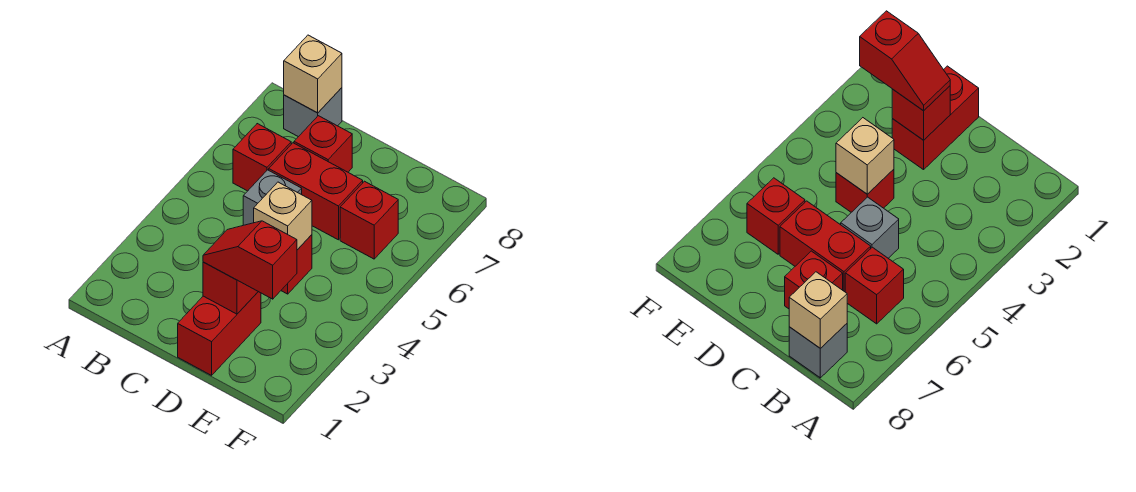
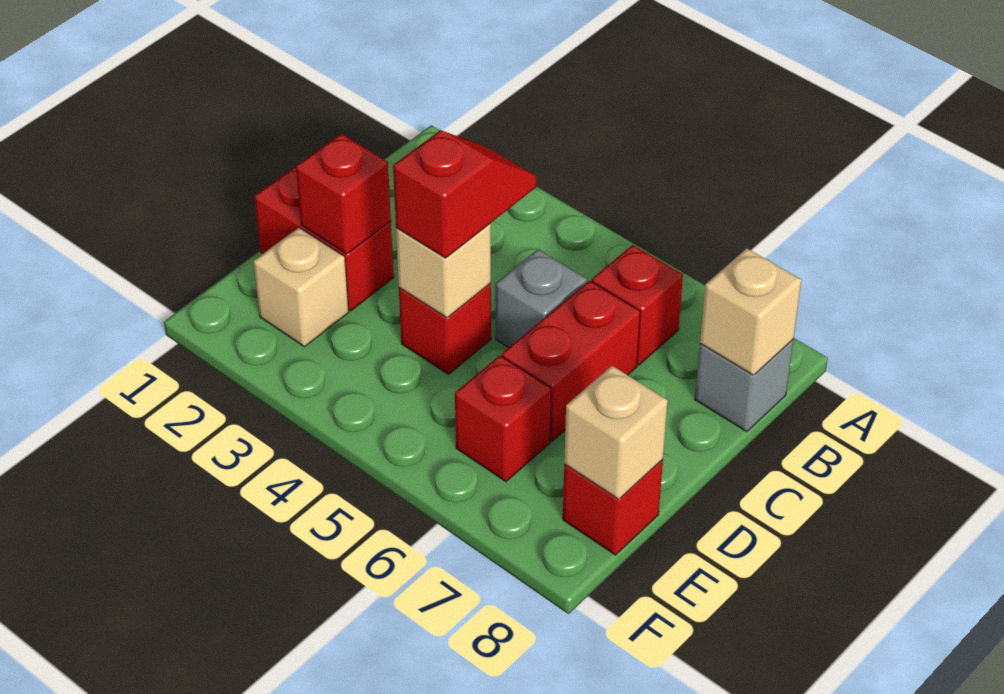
red 1x1 brick [294,116,352,172] -> red 1x1 brick moved to [563,459,663,555]
red 1x2 slope [203,221,297,299] -> red 1x2 slope moved to [393,130,536,258]
none -> tan 1x1 brick [254,228,349,347]
none -> tan 1x1 brick [564,366,668,499]

